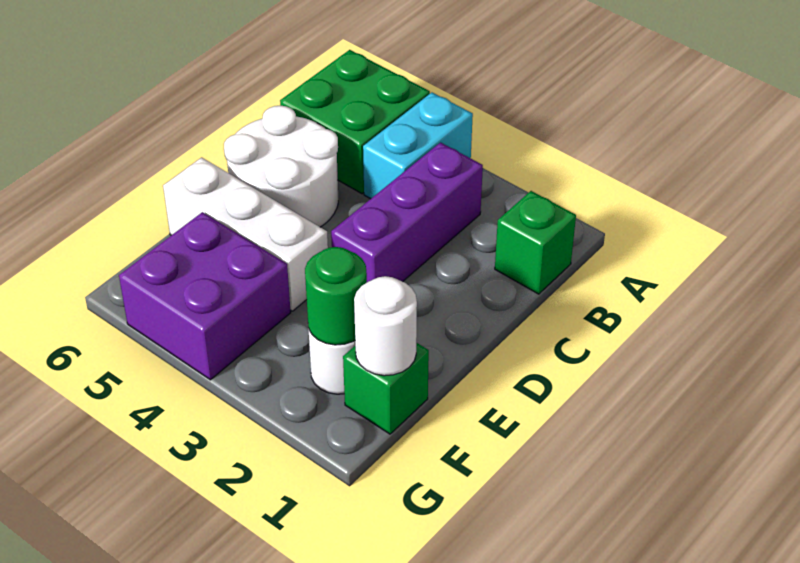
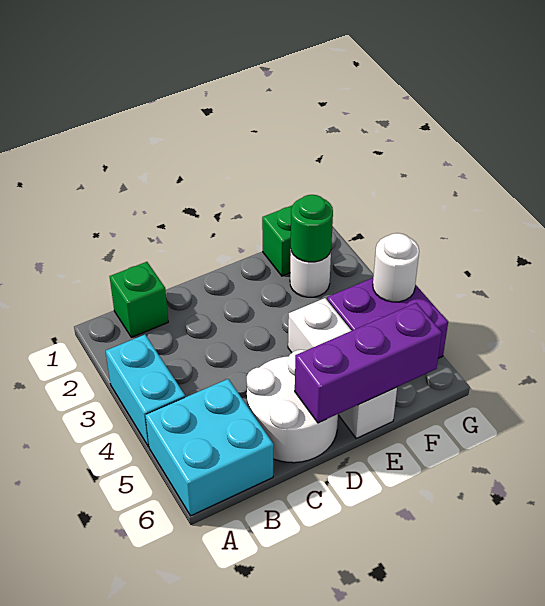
cyan 1x2 brick [363,92,473,199] -> cyan 1x2 brick turned to [106,335,185,447]
green 2x2 brick [280,50,430,194] -> cyan 2x2 brick [145,379,274,516]
purple 1x3 brick [331,143,483,282] -> purple 1x3 brick moved to [295,303,442,423]
white 1x1 round brick [354,276,417,376] -> white 1x1 round brick moved to [373,233,419,302]

